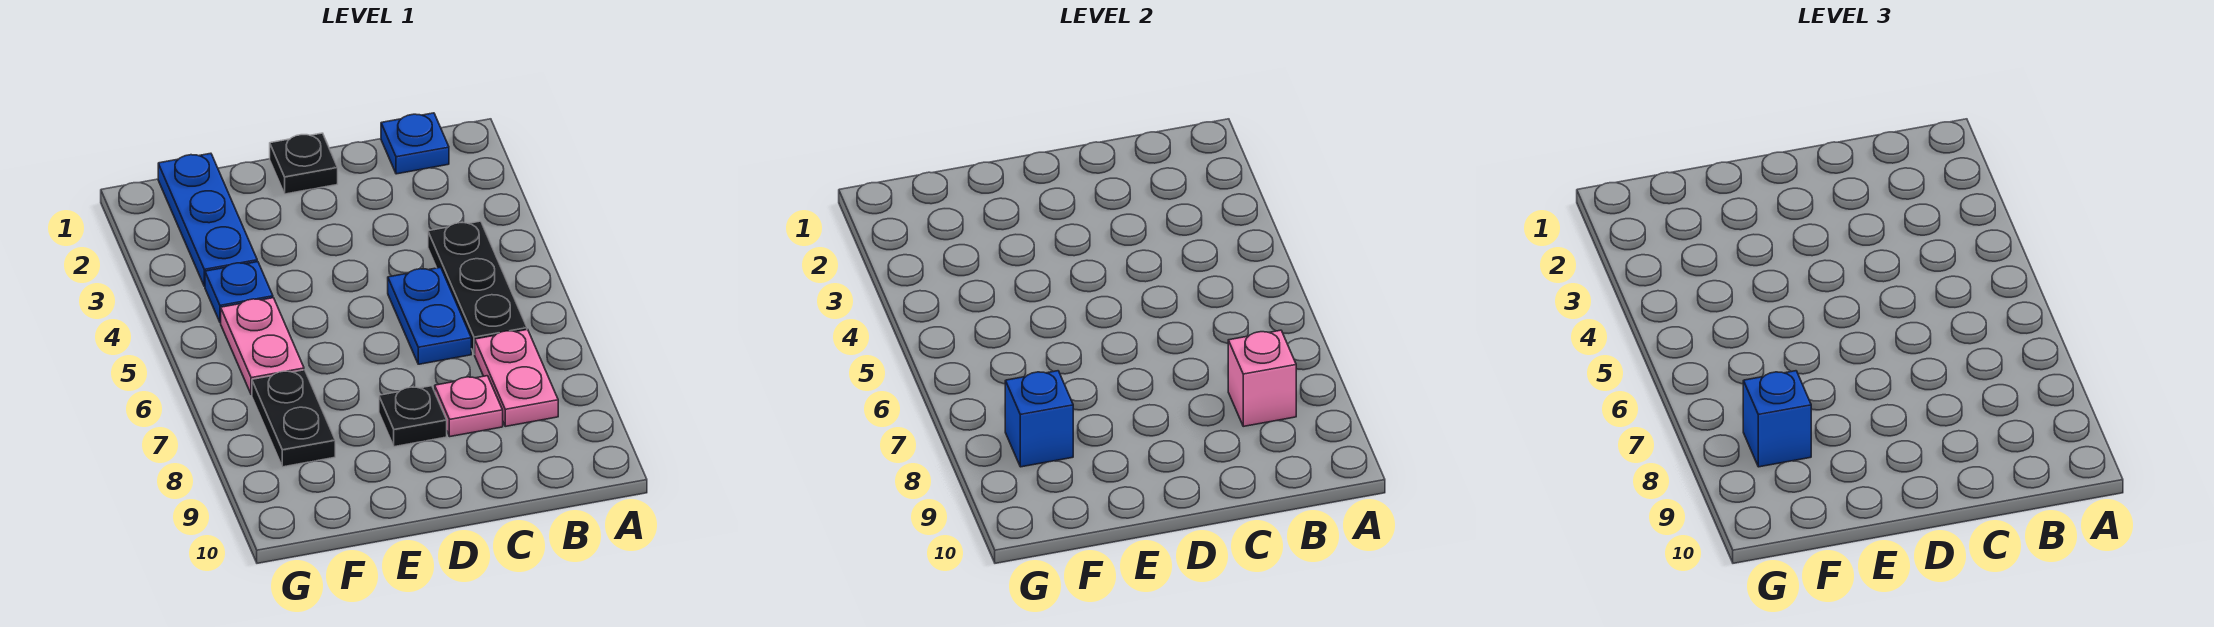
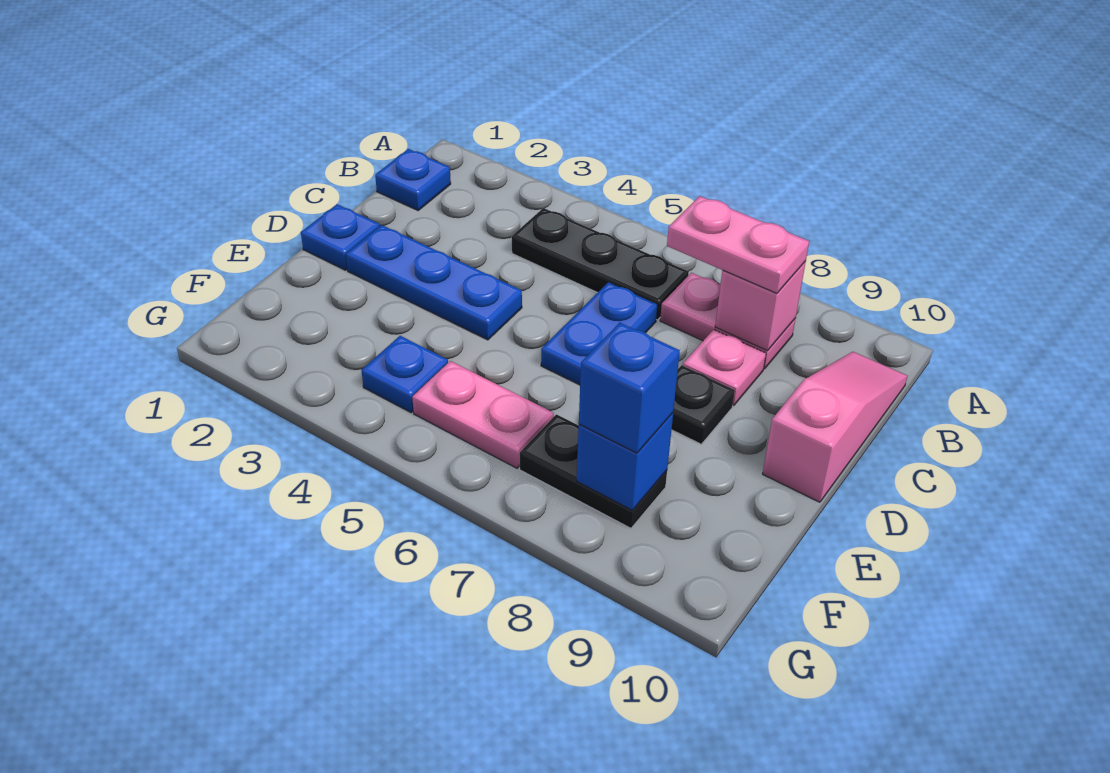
none -> pink 1x2 plate [667,196,809,293]
none -> pink 1x3 slope [763,352,907,502]
blue 1x2 plate [388,267,471,364] -> blue 1x2 plate turned to [541,282,658,385]
black 1x1 plate [270,133,338,194] -> blue 1x1 plate [301,204,380,270]
blue 1x3 plate [158,153,257,286] -> blue 1x3 plate moved to [346,225,522,340]

